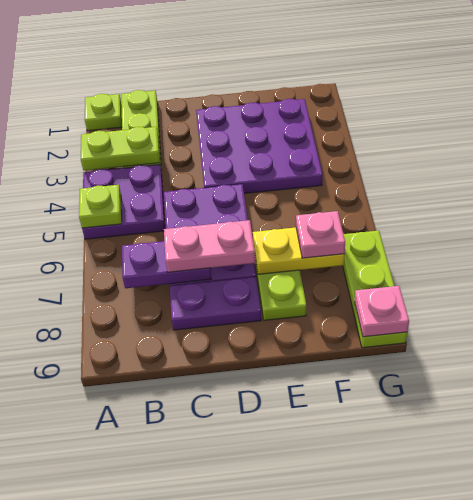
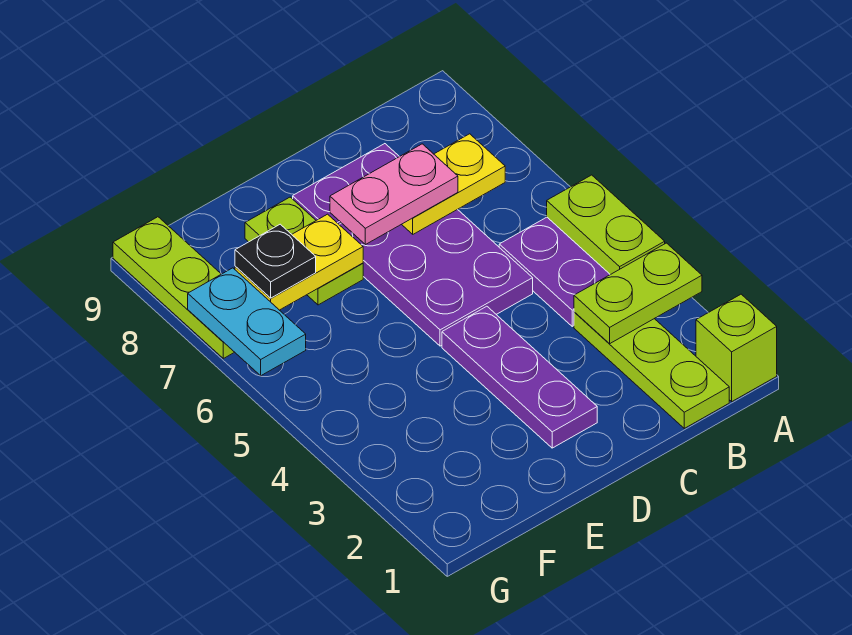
lime 1x1 plate [85,94,122,131] -> lime 1x1 brick [696,294,777,401]
lime 1x1 plate [79,185,122,228] -> lime 1x2 plate [547,175,665,275]
purple 1x2 plate [122,241,212,288] -> yellow 1x2 plate [402,134,505,234]
purple 3x3 plate [196,99,323,193] -> purple 1x3 plate [442,306,597,448]
pink 1x1 plate [296,211,345,258] -> black 1x1 plate [235,224,316,298]
none -> cyan 1x2 plate [188,268,306,376]
pink 1x1 plate [355,286,409,337] -> none

